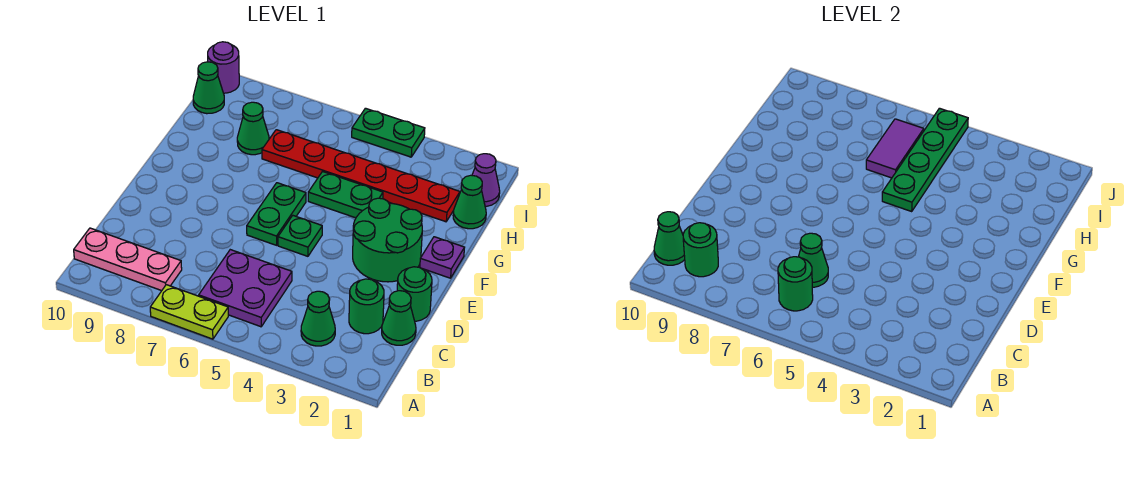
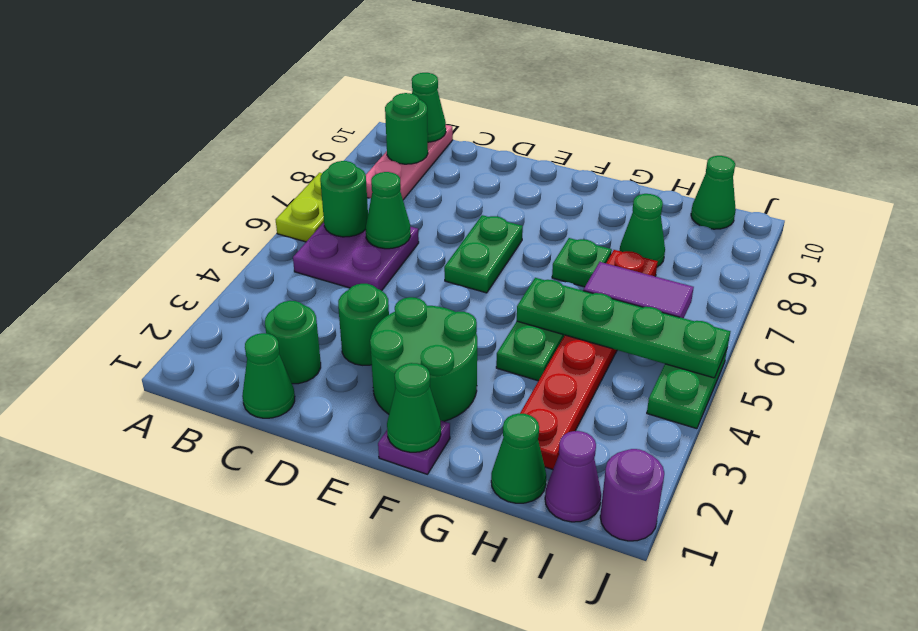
green 1x1 cone [301,291,335,346] -> green 1x1 cone moved to [387,363,441,452]
green 1x1 round brick [397,267,432,321] -> green 1x1 round brick moved to [338,284,389,365]
green 1x1 plate [278,216,322,256] -> green 1x1 plate moved to [552,238,612,287]
green 1x2 plate [247,183,306,245] -> green 1x2 plate turned to [444,215,523,293]
purple 1x1 round brick [208,42,239,93] -> purple 1x1 round brick moved to [600,449,664,541]

